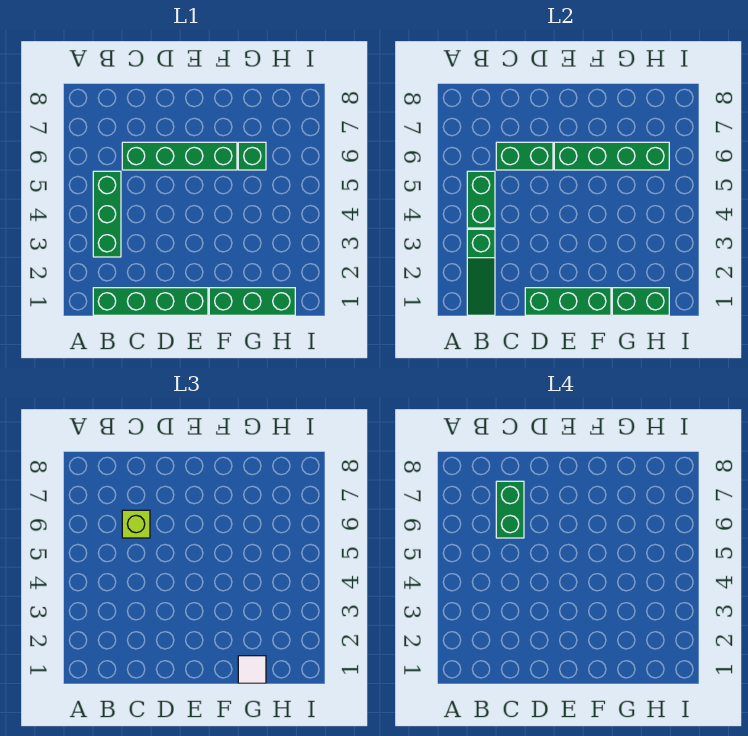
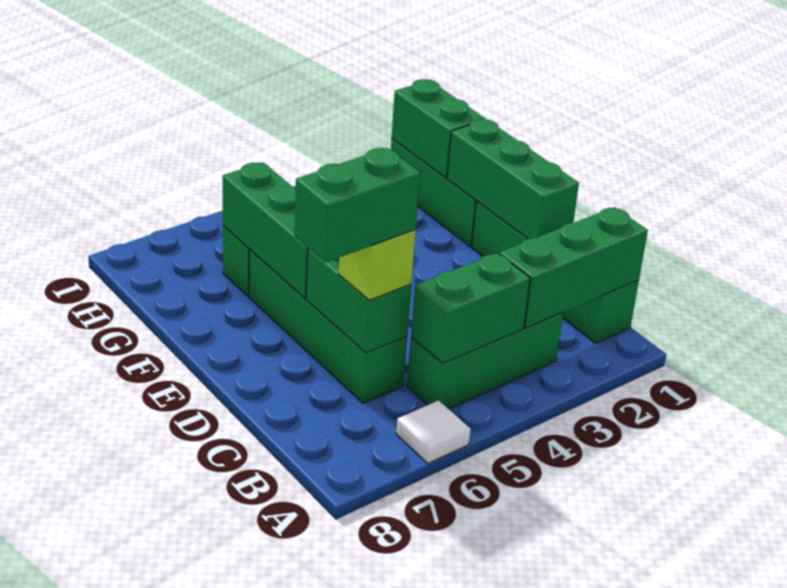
green 1x3 slope [467,229,495,315] -> green 1x3 brick [499,207,648,328]
green 1x4 brick [554,142,669,170] -> green 1x3 brick [223,162,308,298]
white 1x1 tile [238,656,266,683] -> white 1x1 tile moved to [396,400,471,463]

